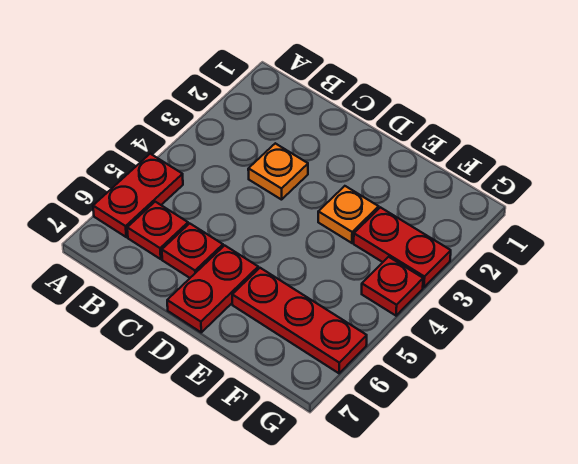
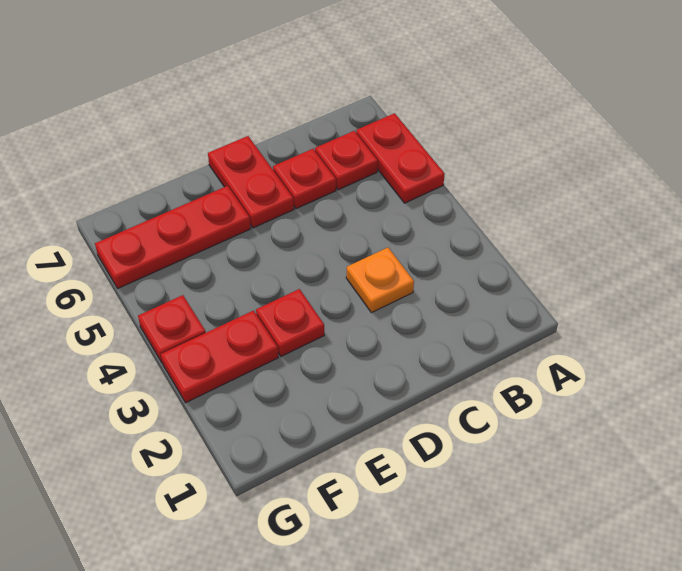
orange 1x1 plate [318,186,379,243] -> red 1x1 plate [256,289,324,356]

